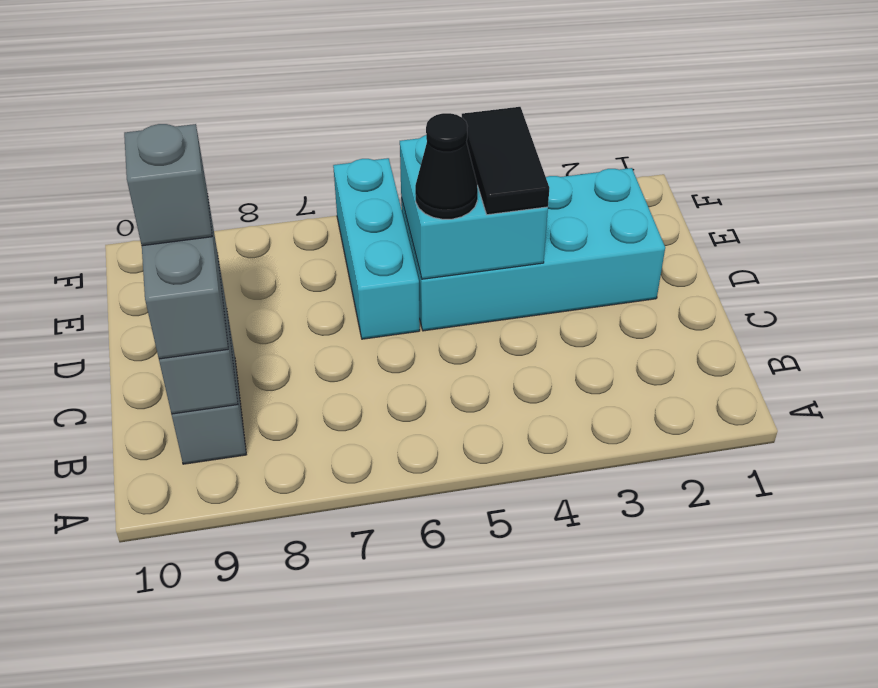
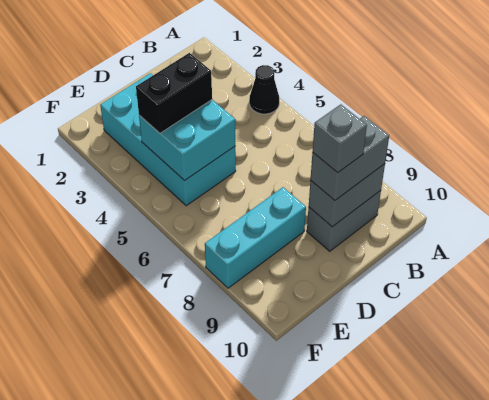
black 1x2 tile [462,107,549,215] -> black 1x2 brick [136,53,212,133]
black 1x1 cone [415,113,478,219] -> black 1x1 cone moved to [249,65,279,114]
cyan 1x3 brick [333,158,420,339] -> cyan 1x3 brick moved to [205,187,306,288]

